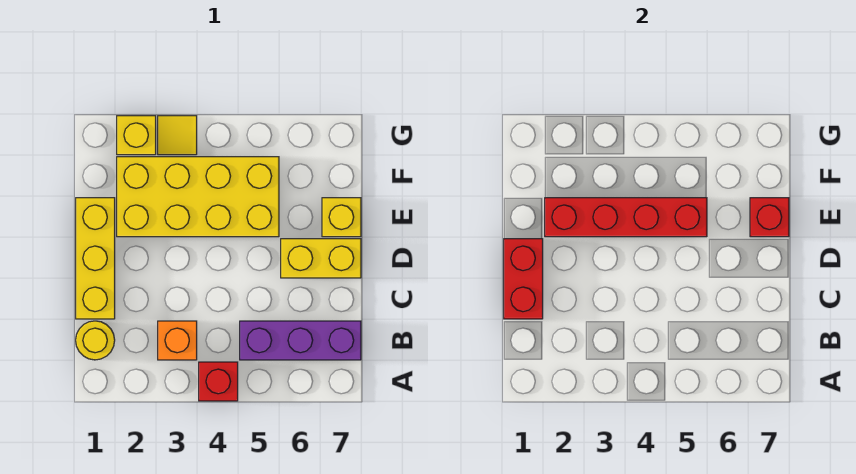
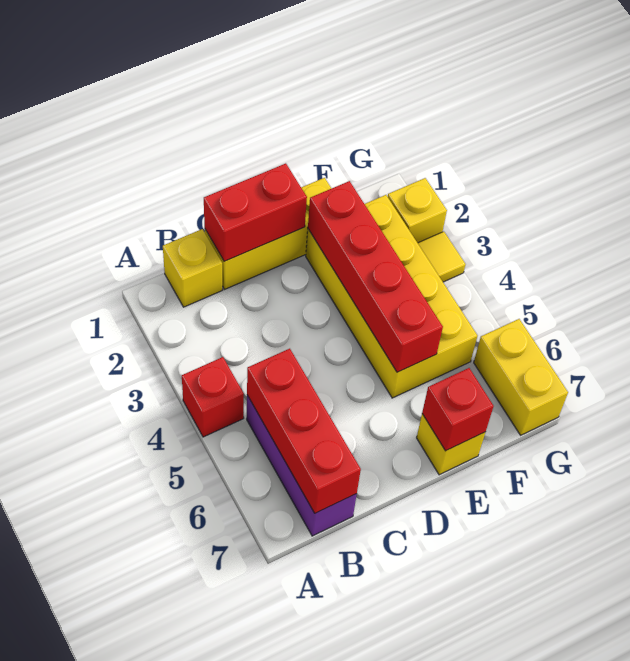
yellow 1x1 round brick [76,321,115,360] -> yellow 1x1 brick [163,229,222,307]
orange 1x1 brick [158,321,197,360] -> none
none -> red 1x3 brick [247,349,361,513]
yellow 1x2 brick [281,239,361,278] -> yellow 1x2 brick moved to [474,319,568,435]

